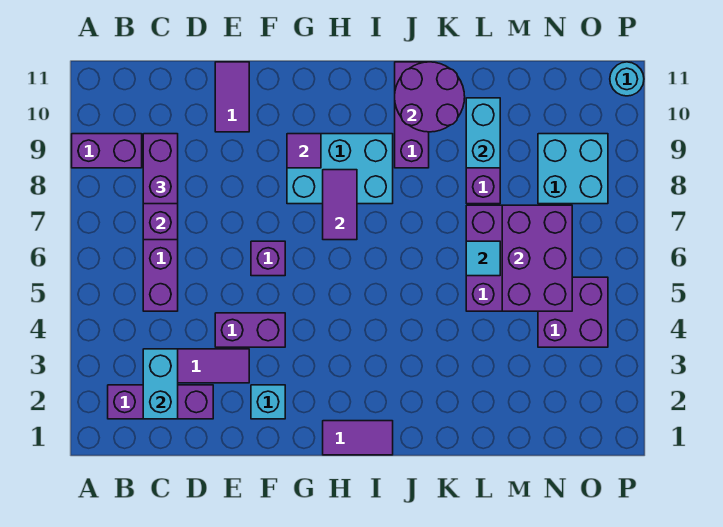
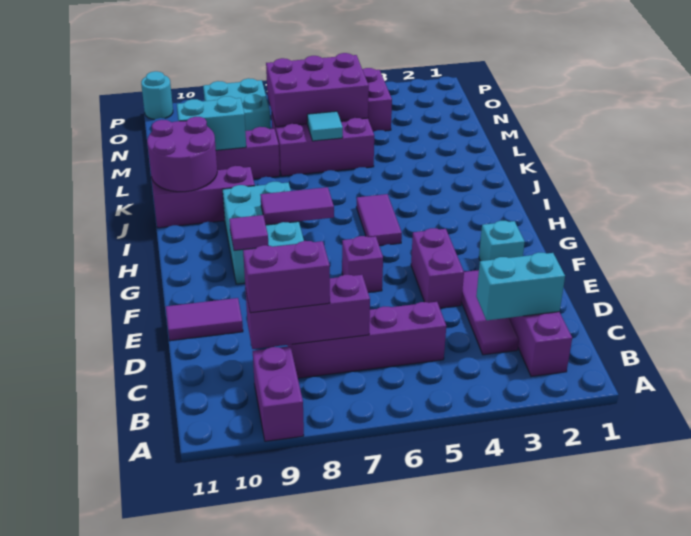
purple 1x2 tile [323,421,393,455] -> purple 1x2 tile moved to [356,194,402,246]

